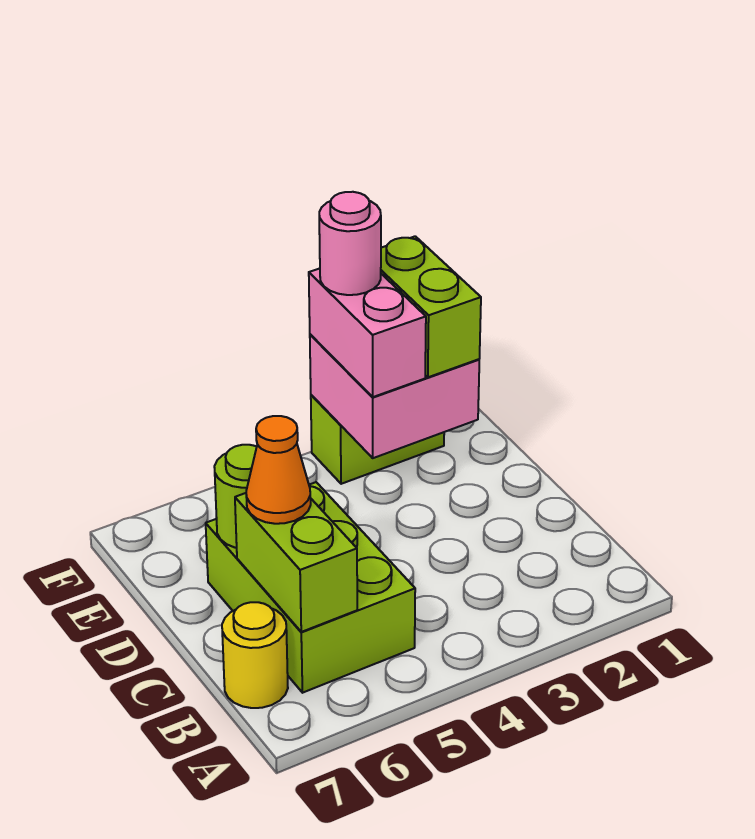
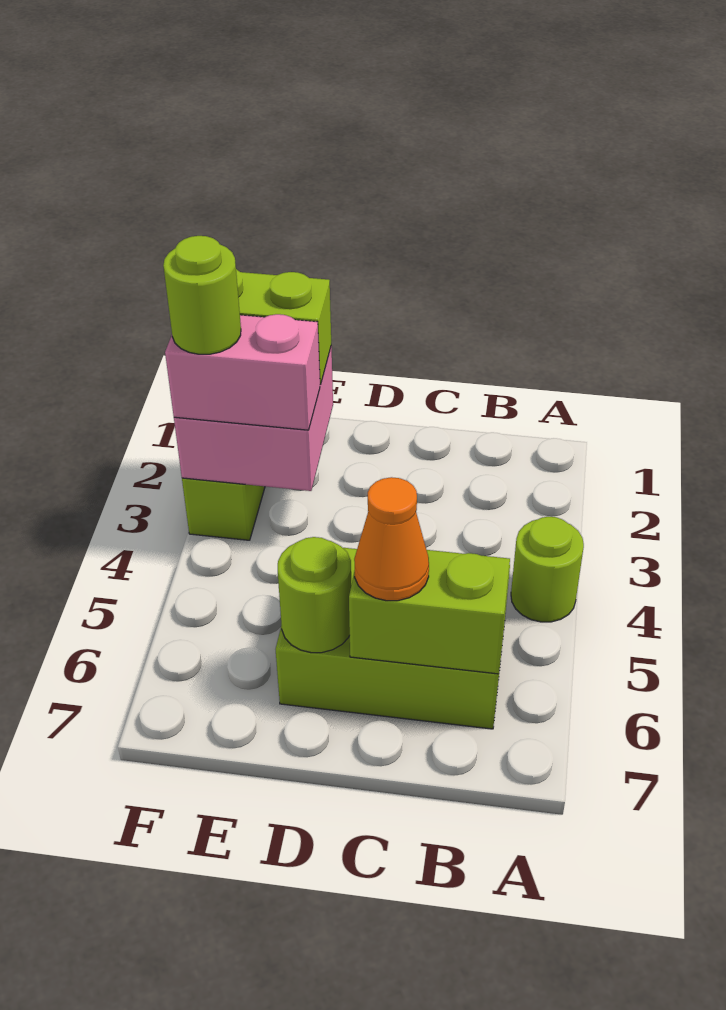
none -> lime 1x1 round brick [511,517,584,622]
yellow 1x1 round brick [222,602,288,708] -> none
pink 1x1 round brick [319,192,381,295] -> lime 1x1 round brick [163,236,241,354]

